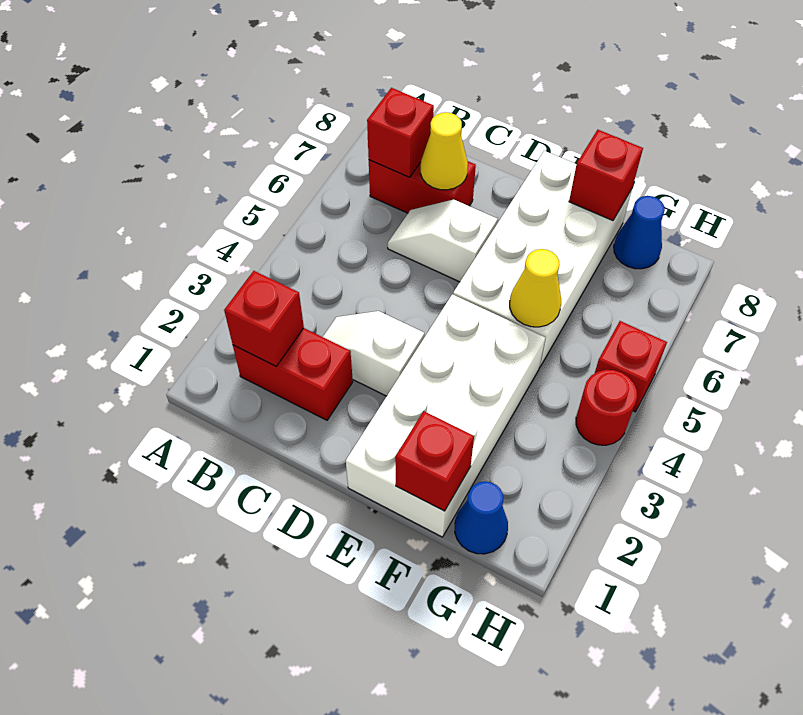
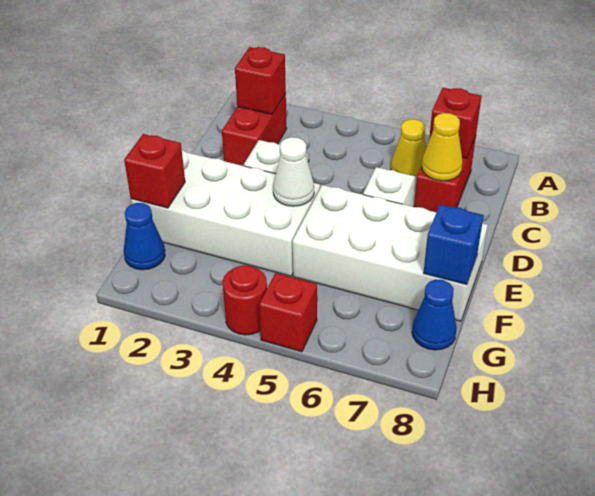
none -> white 1x1 cone [273,137,314,206]
yellow 1x1 cone [510,249,561,327] -> yellow 1x1 cone moved to [391,119,426,177]
red 1x1 brick [569,130,643,221] -> blue 1x1 brick [424,205,484,284]

